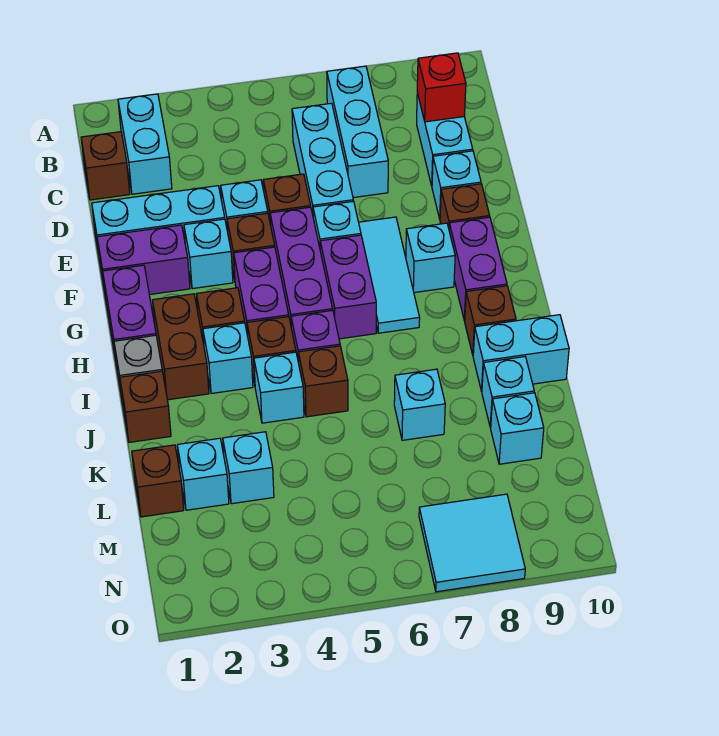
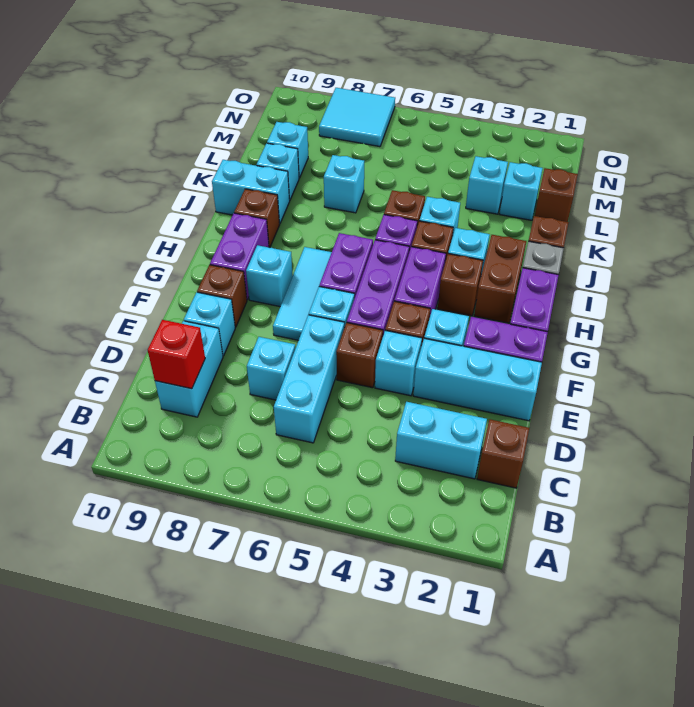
cyan 1x2 brick [118,94,172,194] -> cyan 1x2 brick turned to [395,402,487,479]
cyan 1x3 brick [327,66,388,198] -> cyan 1x1 brick [247,337,295,400]

